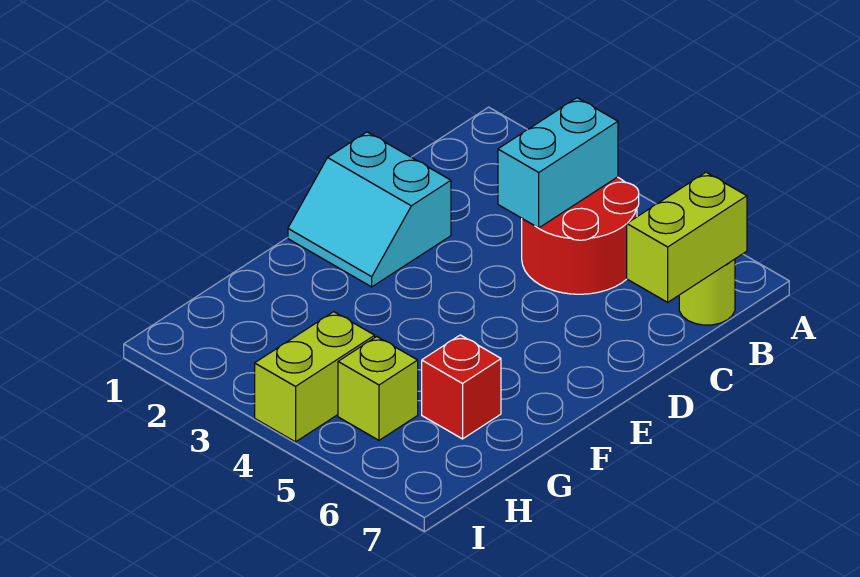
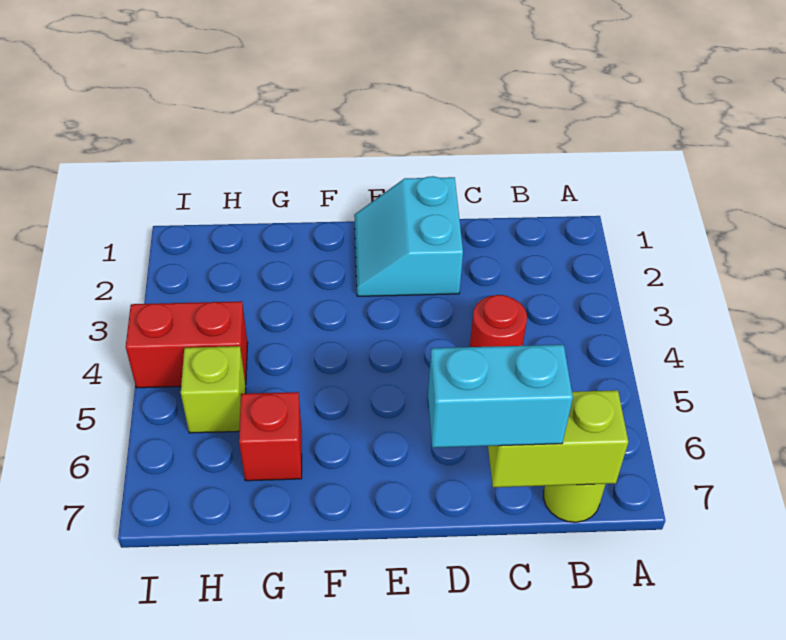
red 2x2 round brick [522,177,639,294] -> red 1x1 round brick [470,295,527,347]
cyan 1x2 brick [498,98,618,228] -> cyan 1x2 brick moved to [428,345,573,448]
lime 1x2 brick [255,312,375,442] -> red 1x2 brick [126,301,248,388]

